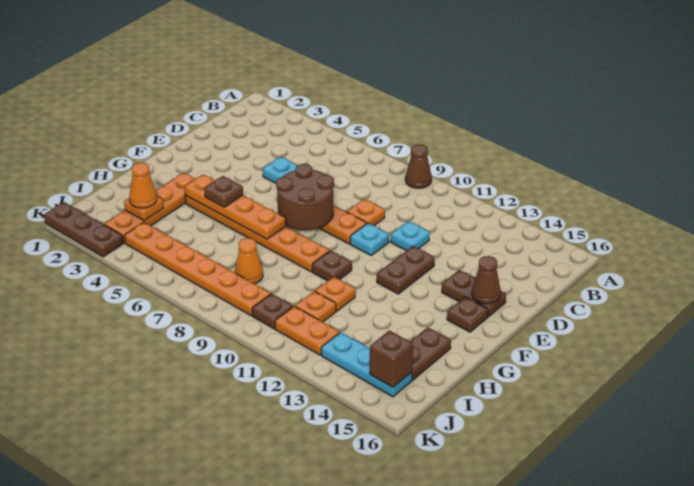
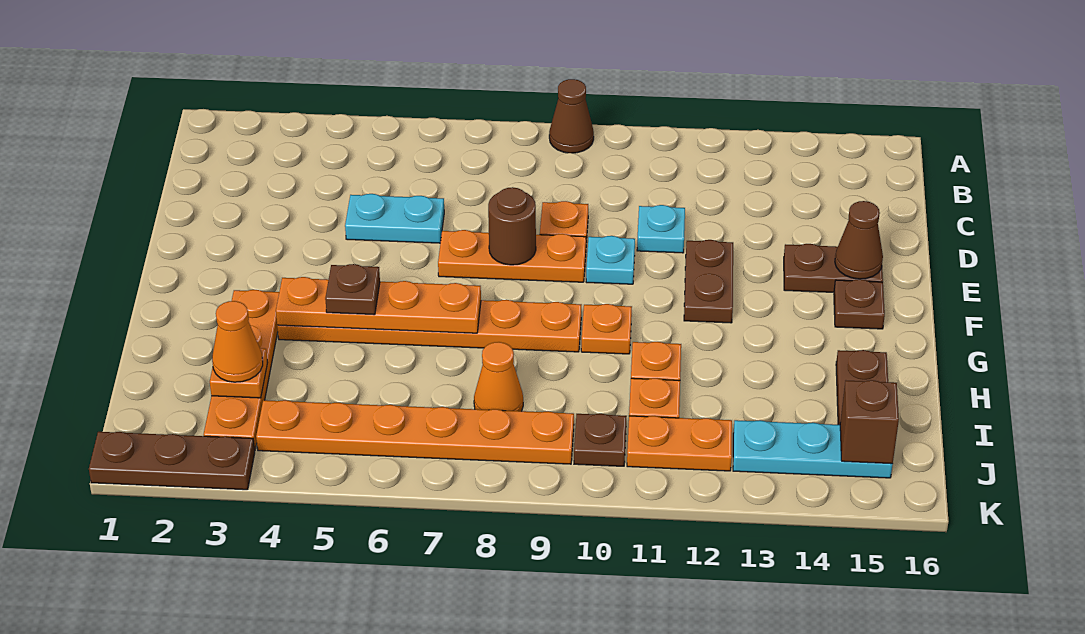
brown 2x2 round brick [276,164,334,230] -> brown 1x1 round brick [488,187,536,265]
brown 1x1 plate [312,251,352,281] -> orange 1x1 plate [581,304,632,354]

